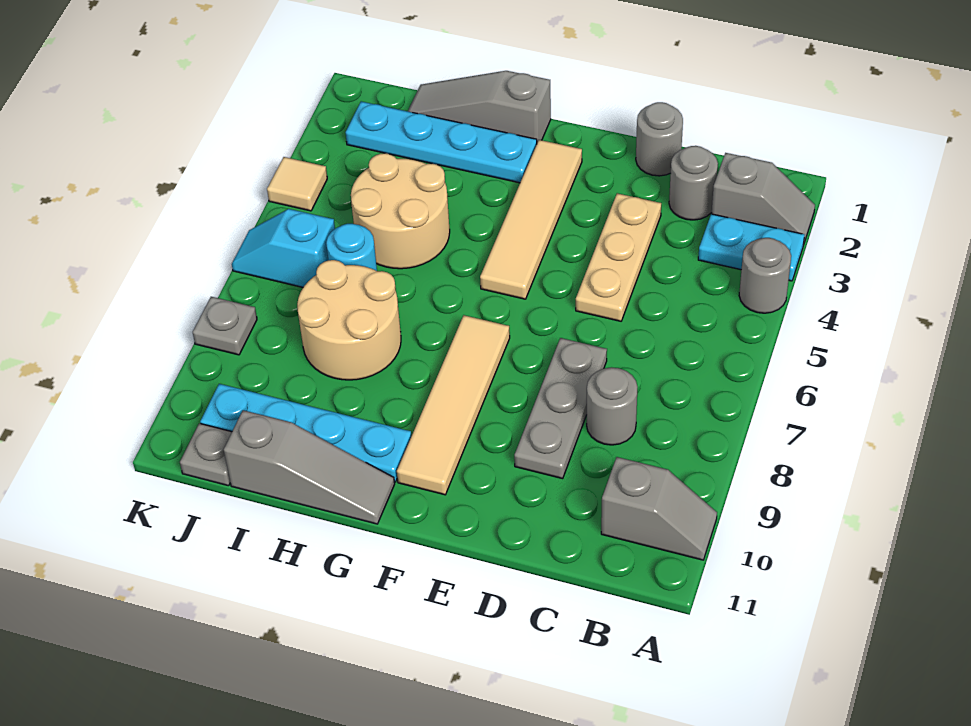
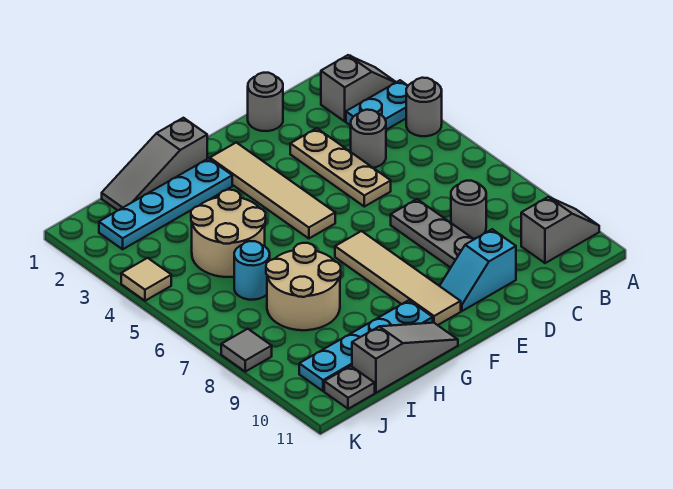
grey 1x1 round brick [669,146,718,220] -> grey 1x1 round brick moved to [351,110,386,168]
cyan 1x2 slope [232,209,335,287] -> cyan 1x2 slope moved to [440,229,516,311]
grey 1x1 plate [193,297,257,355] -> grey 1x1 tile [221,329,272,372]

